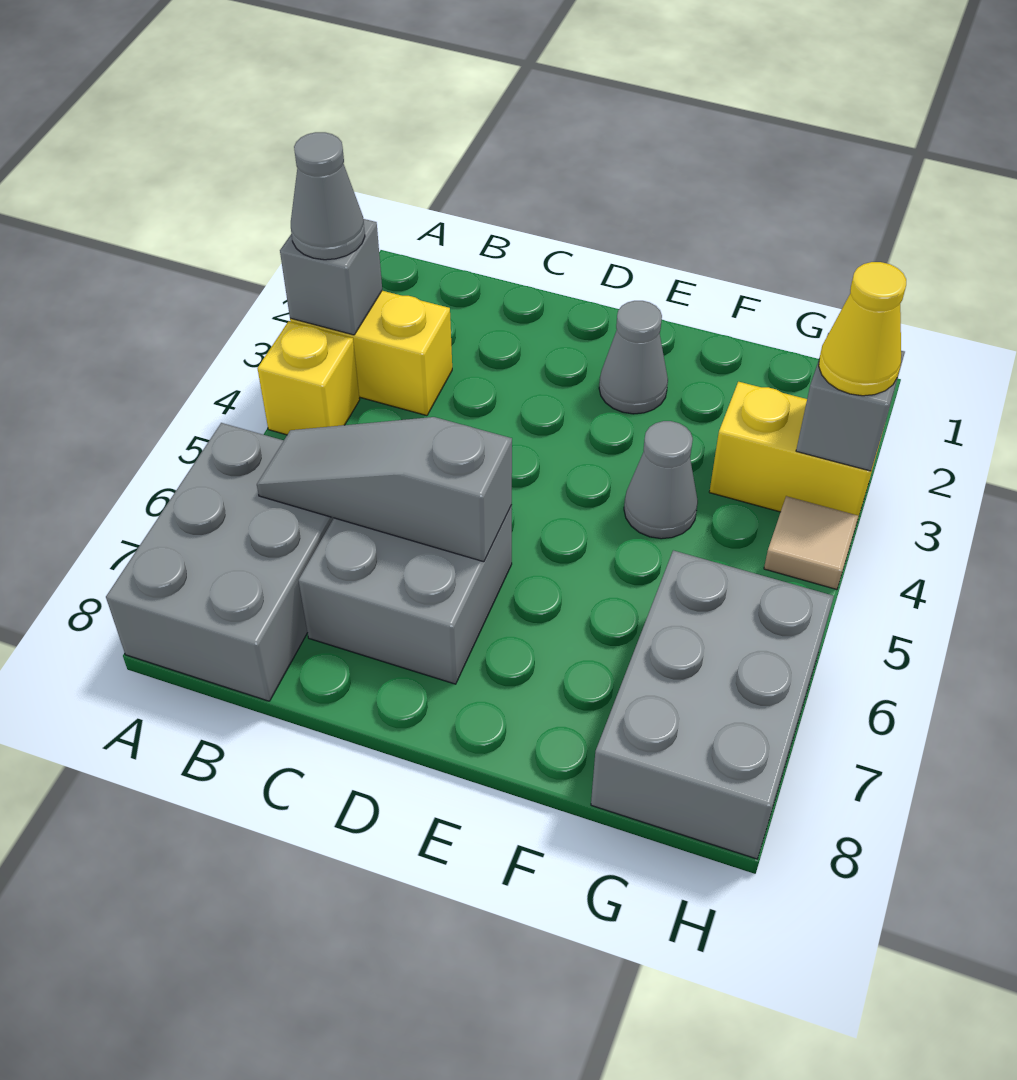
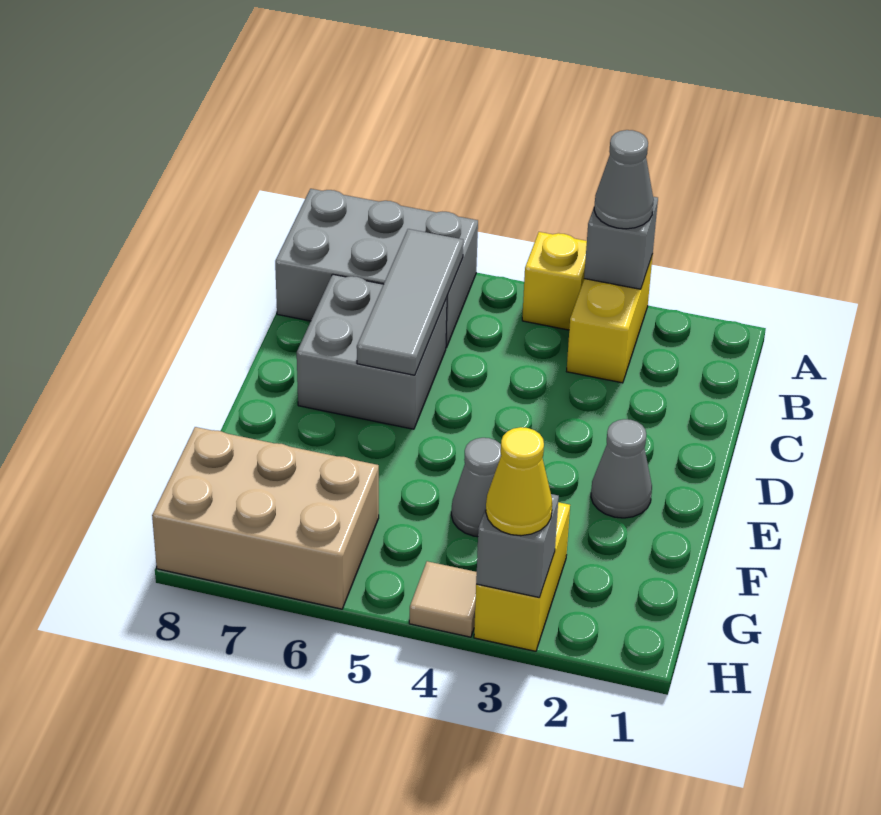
grey 1x3 slope [257,417,512,562] -> grey 1x3 tile [357,229,463,375]
grey 2x3 brick [591,550,834,859] -> tan 2x3 brick [152,427,379,609]

